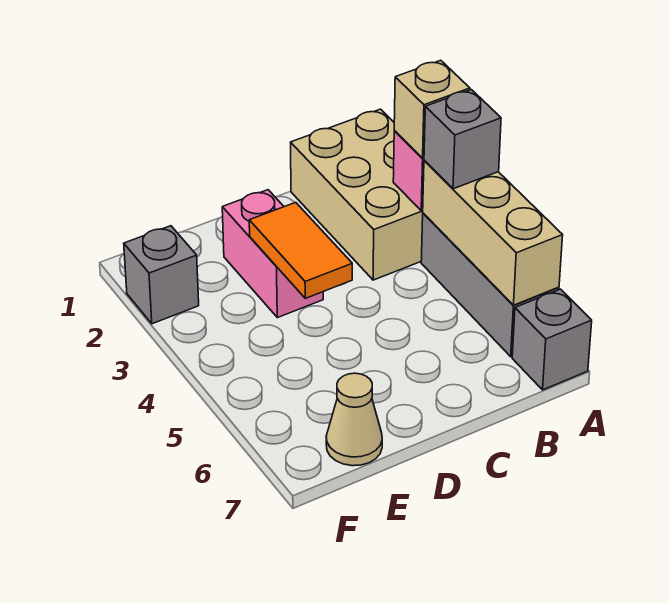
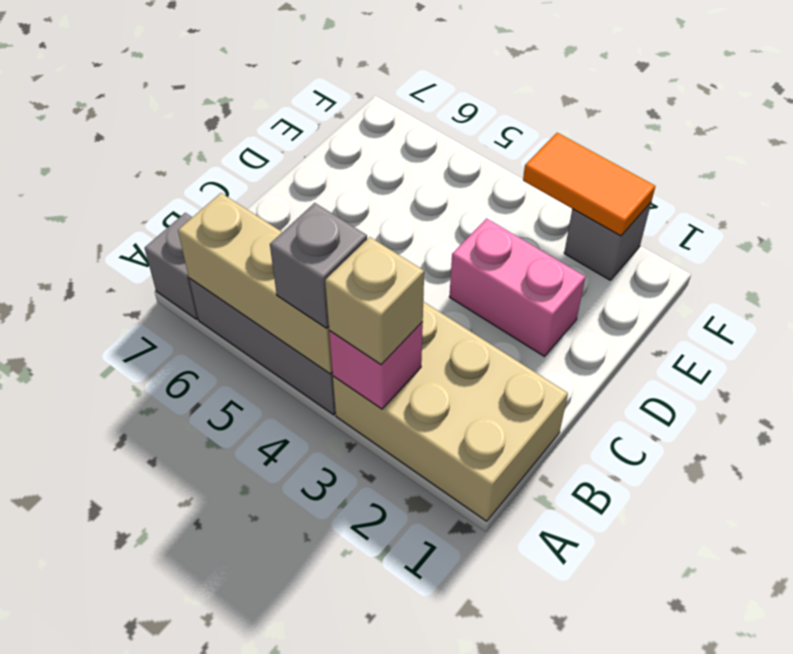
orange 1x2 tile [249,202,352,298] -> orange 1x2 tile moved to [523,133,655,236]
tan 1x1 cone [326,373,382,466] -> none

